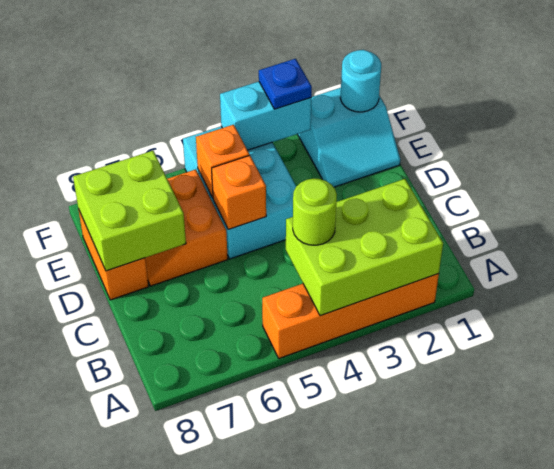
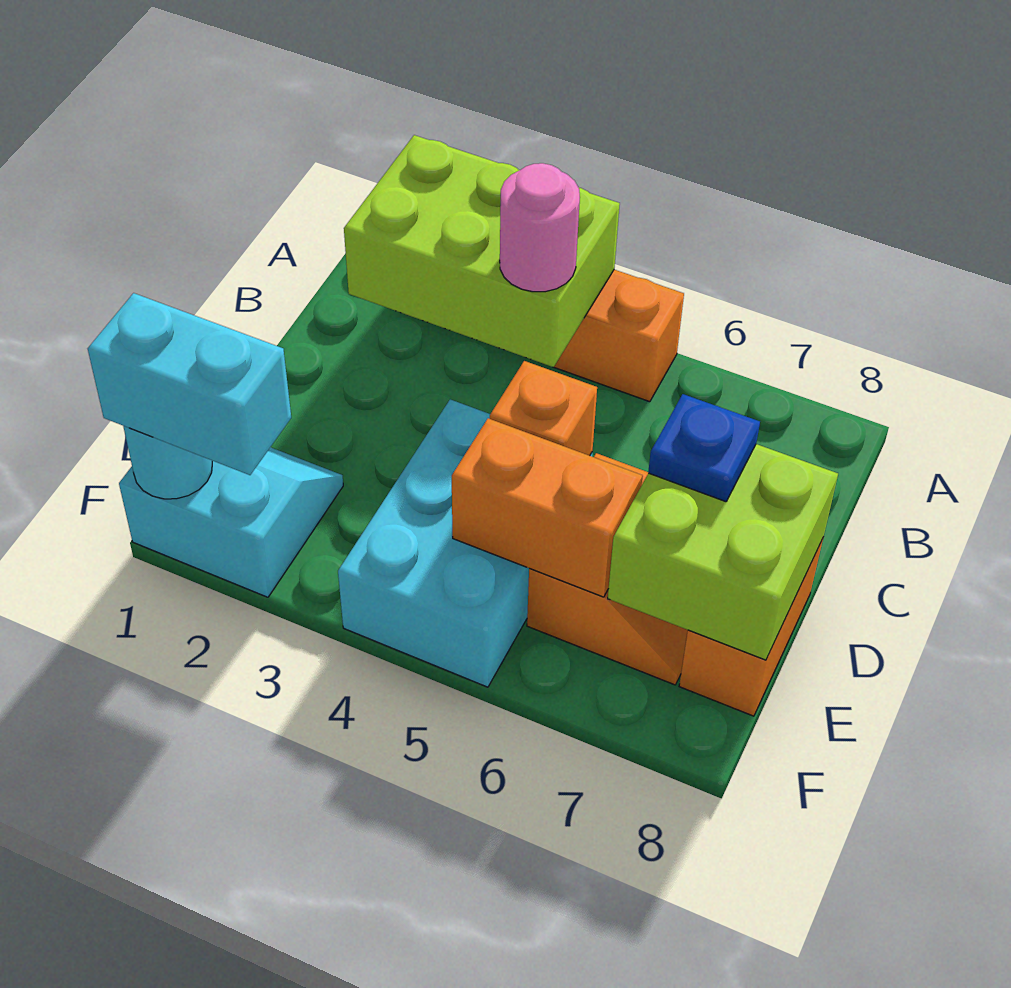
lime 1x1 round brick [293,179,337,245] -> pink 1x1 round brick [500,163,580,292]
orange 1x1 brick [196,125,249,198] -> orange 1x2 brick [452,418,643,597]
cyan 1x2 brick [220,82,311,150] -> cyan 1x2 brick moved to [88,293,291,475]
blue 1x1 plate [259,59,312,109] -> blue 1x1 plate moved to [648,394,760,502]

